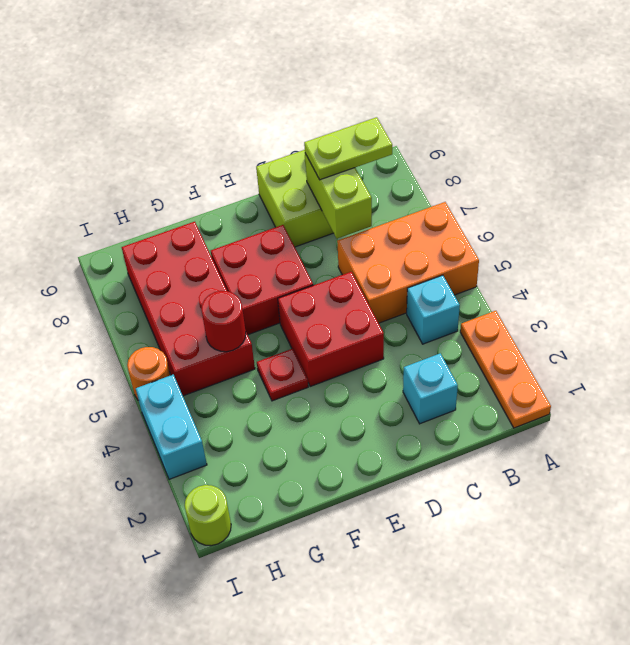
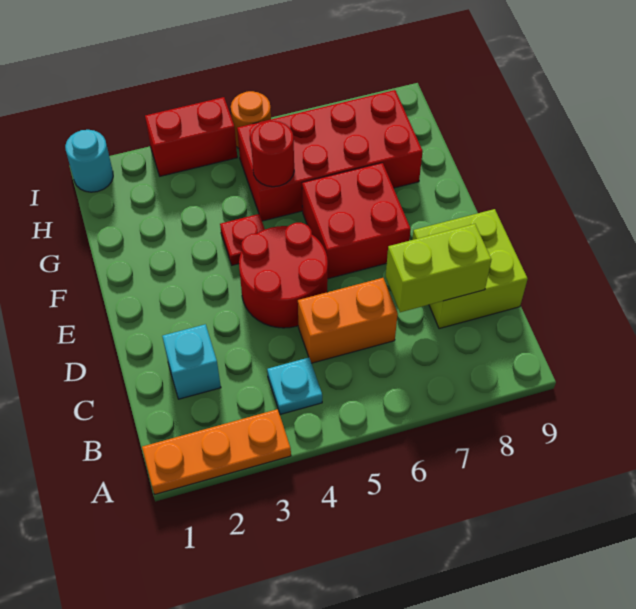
orange 2x3 brick [337,202,479,323] -> orange 1x2 brick [298,278,398,363]
cyan 1x1 brick [407,275,460,344] -> cyan 1x1 plate [267,358,322,414]
lime 1x2 plate [304,117,392,180] -> none
red 2x2 brick [278,272,384,387] -> red 2x2 round brick [239,223,328,328]
lime 1x1 round brick [185,485,231,546] -> cyan 1x1 round brick [65,130,113,192]
cyan 1x2 brick [136,375,207,479] -> red 1x2 brick [145,97,237,176]

